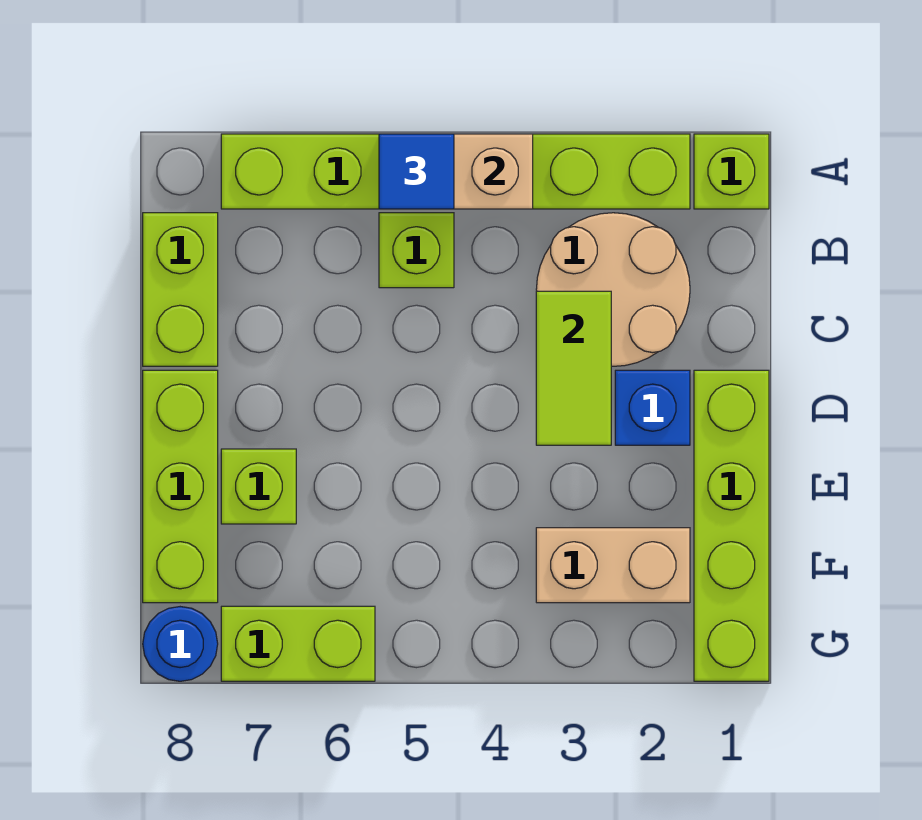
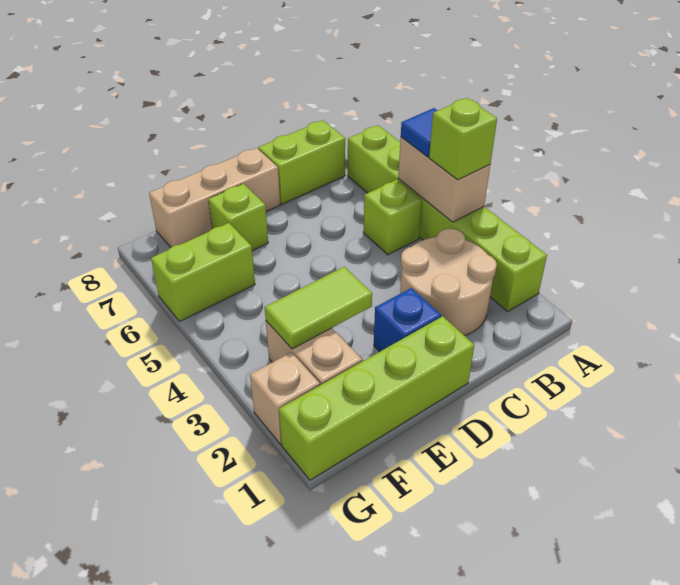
lime 1x1 brick [694,134,769,209] -> lime 1x1 brick moved to [429,98,497,180]
lime 1x2 tile [536,291,611,445] -> lime 1x2 tile moved to [265,267,372,349]
lime 1x3 brick [143,370,218,603] -> tan 1x3 brick [149,148,280,247]
none -> tan 1x1 brick [250,352,320,444]
lime 1x2 brick [221,606,375,681] -> lime 1x2 brick turned to [151,223,255,322]
blue 1x1 round brick [143,607,218,681] -> none

